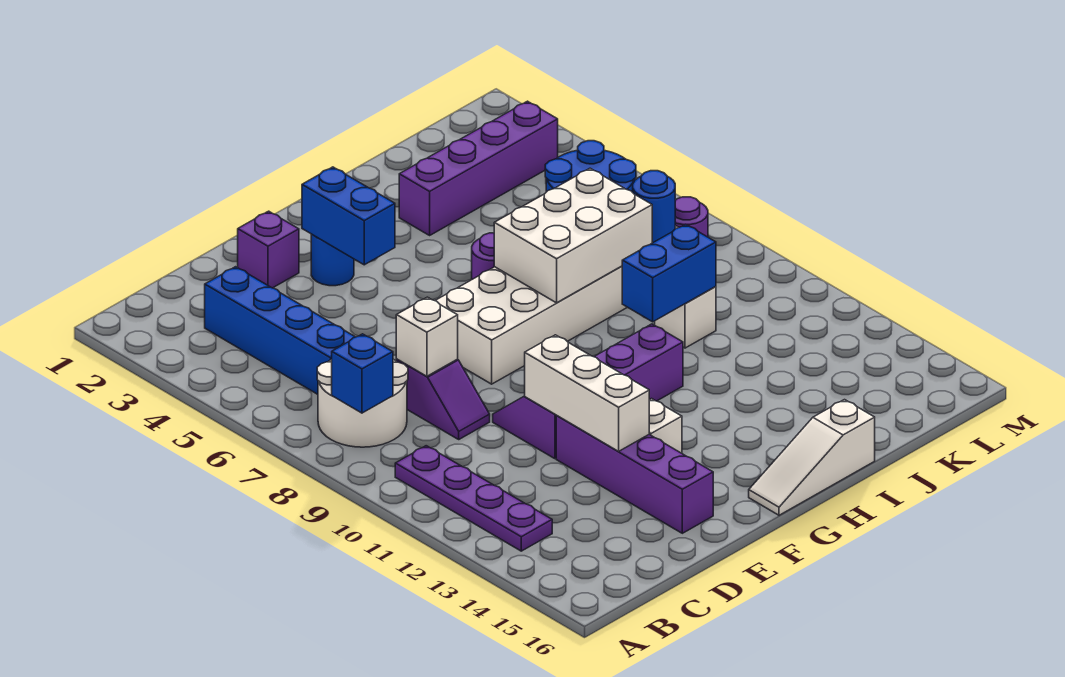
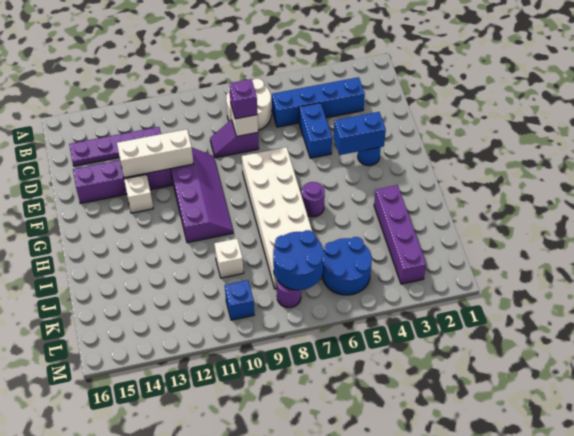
blue 1x1 brick [332,334,393,413] -> blue 1x1 brick moved to [225,280,254,320]
purple 1x4 plate [395,446,552,551] -> purple 1x4 plate moved to [69,127,161,166]
purple 1x1 brick [238,211,299,288] -> purple 1x1 brick moved to [229,79,257,119]
white 1x3 slope [749,400,875,515] -> none
white 2x3 brick [494,168,652,303] -> none
blue 1x2 brick [622,224,716,322] -> blue 1x2 brick moved to [299,103,332,158]
blue 1x1 round brick [633,171,675,243] -> blue 2x2 round brick [273,230,324,290]

